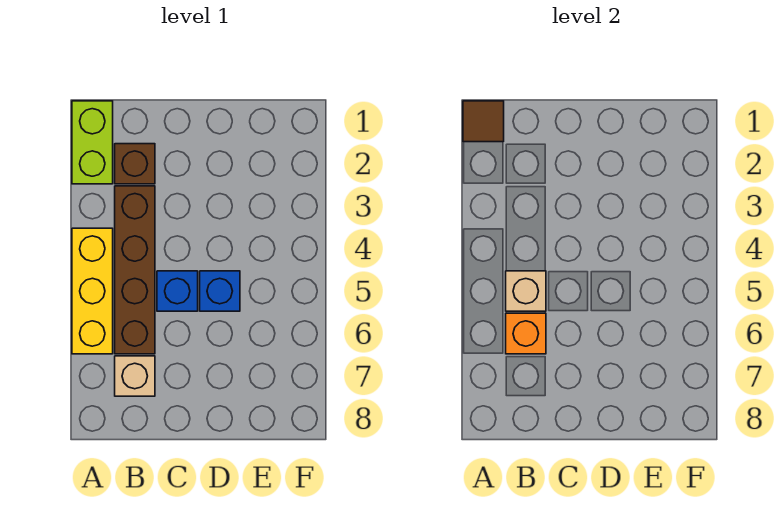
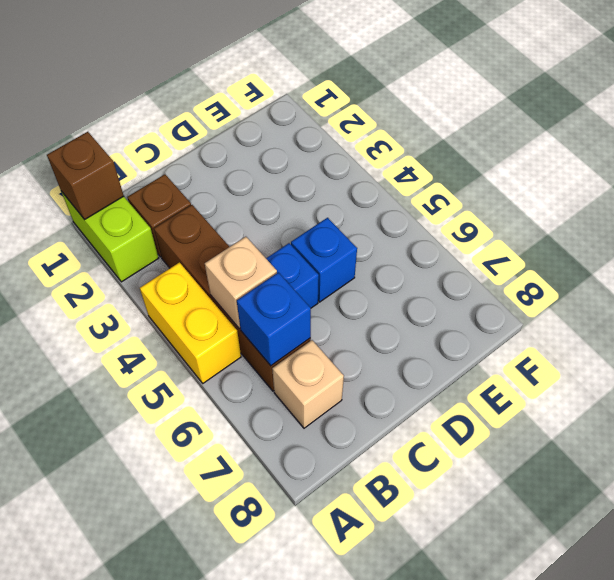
brown 1x1 tile [463,101,504,142] -> brown 1x1 brick [47,132,124,220]
yellow 1x3 brick [72,228,113,354] -> yellow 1x2 brick [140,262,241,383]
orange 1x1 brick [506,313,546,354] -> blue 1x1 brick [237,272,311,366]

